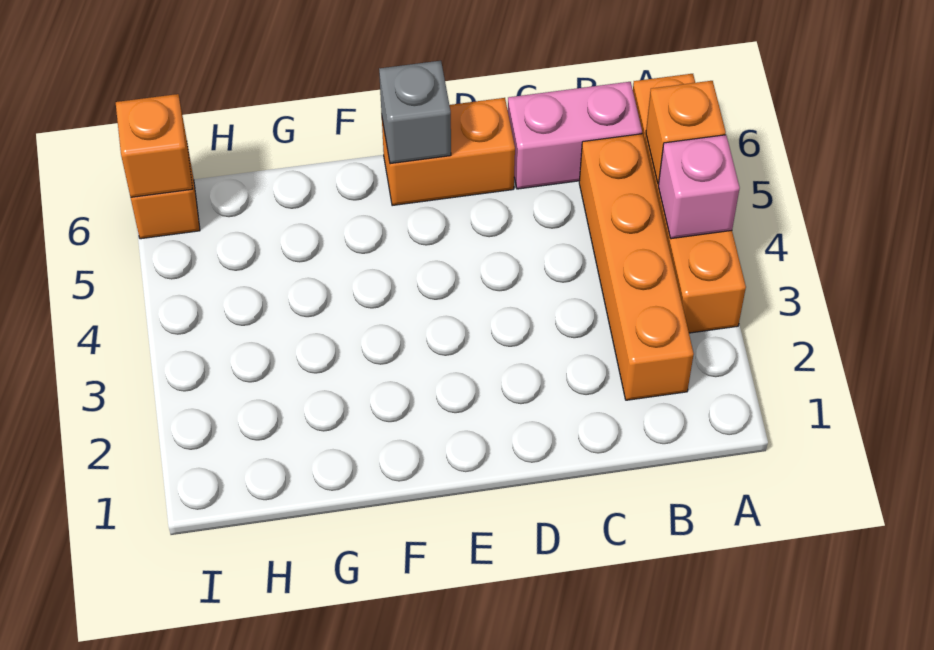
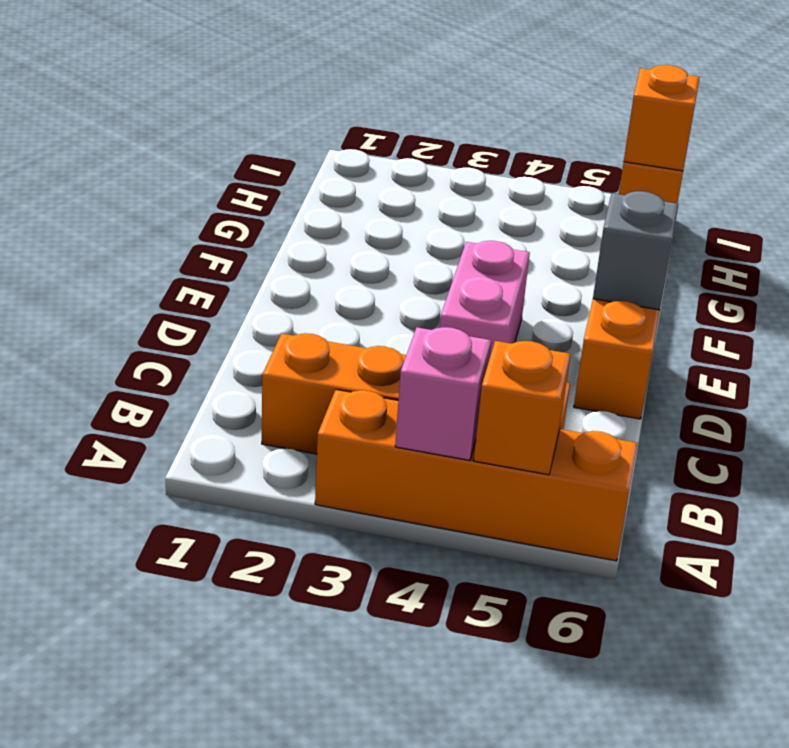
pink 1x2 brick [508,82,642,189] -> pink 1x2 brick moved to [440,241,530,359]

